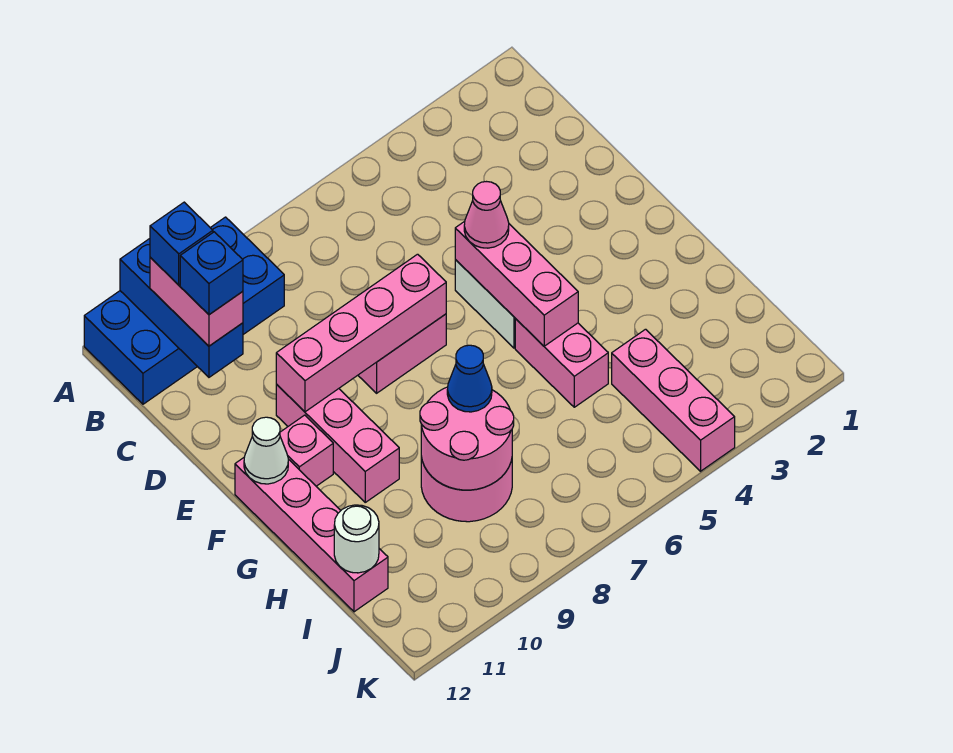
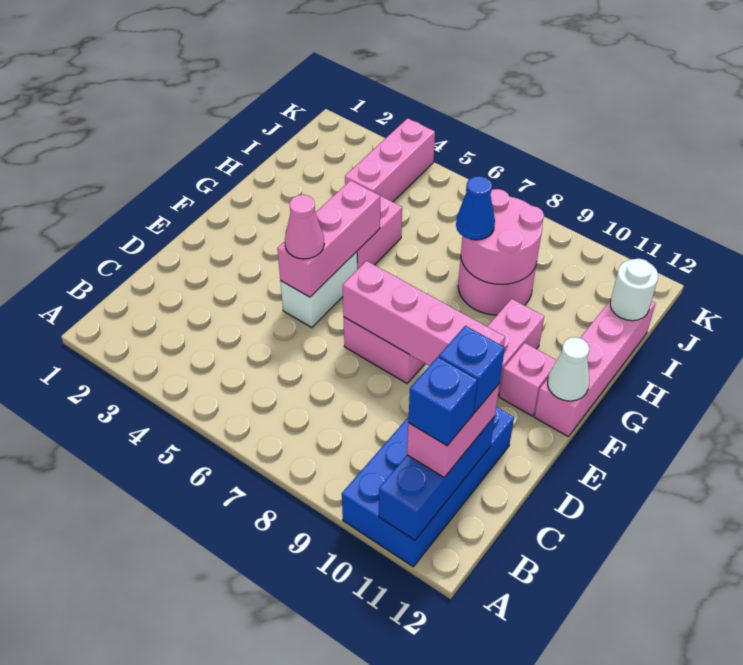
blue 2x4 brick [84,217,284,404] -> blue 2x4 brick turned to [342,407,514,567]

